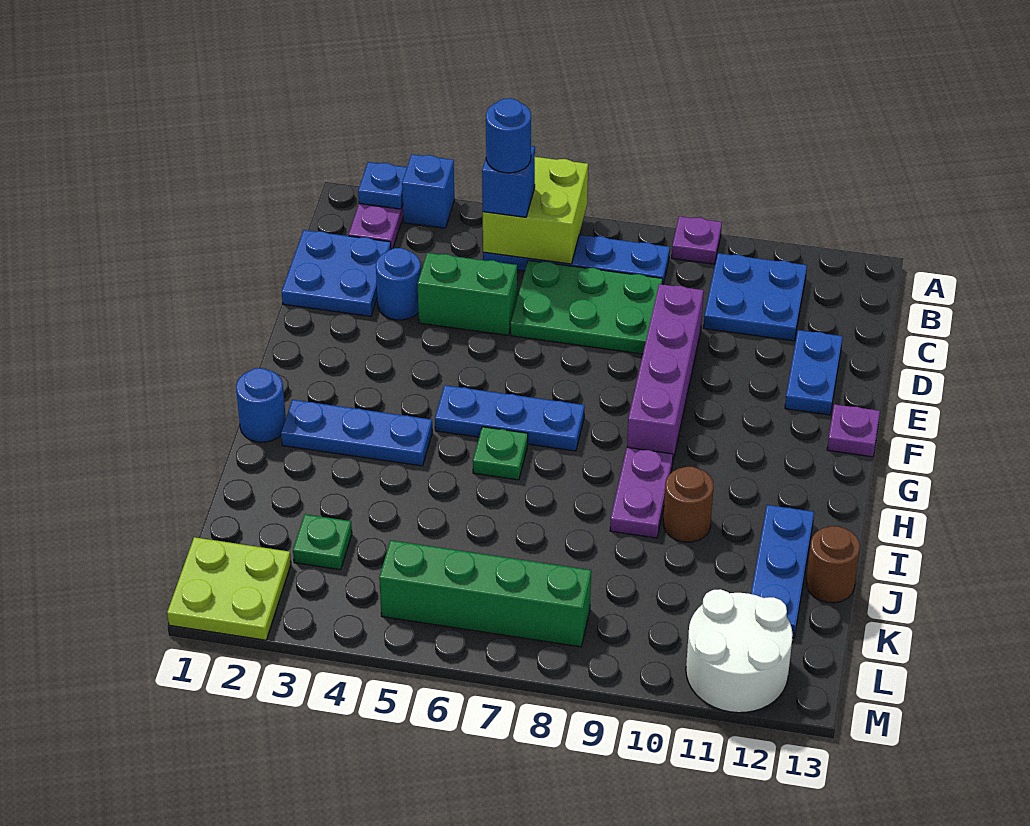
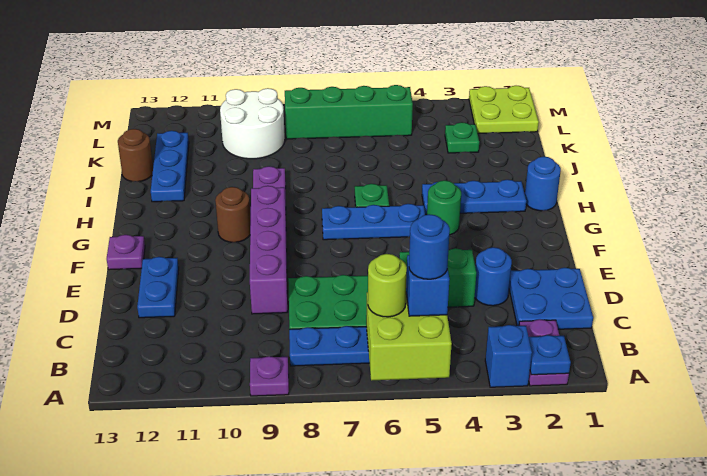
none -> lime 1x1 round brick [368,254,407,317]
blue 2x2 plate [704,253,807,341] -> none
none -> green 1x1 round brick [427,180,461,235]
brown 1x1 round brick [663,467,713,542] -> brown 1x1 round brick moved to [215,187,251,242]
white 2x2 round brick [686,589,793,713] -> white 2x2 round brick moved to [220,88,285,159]

